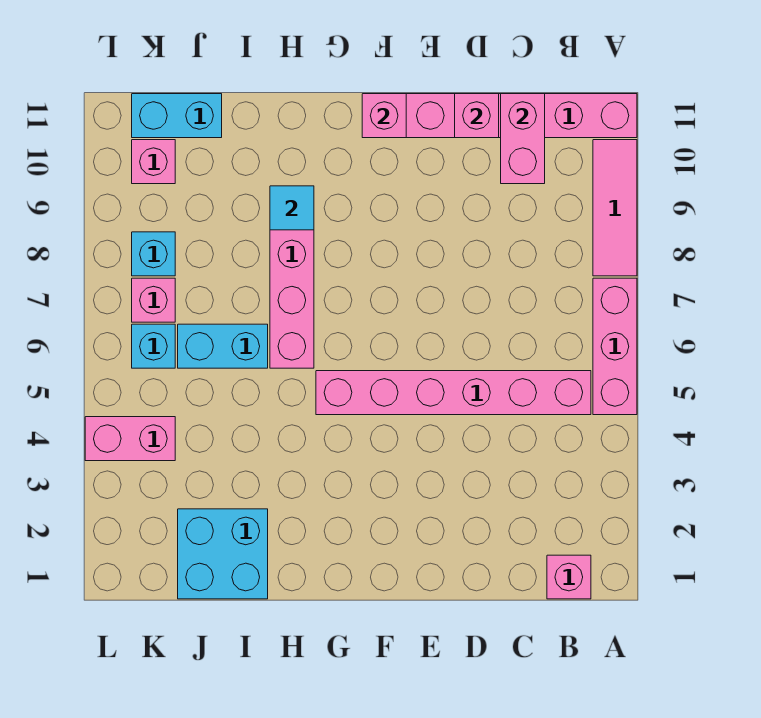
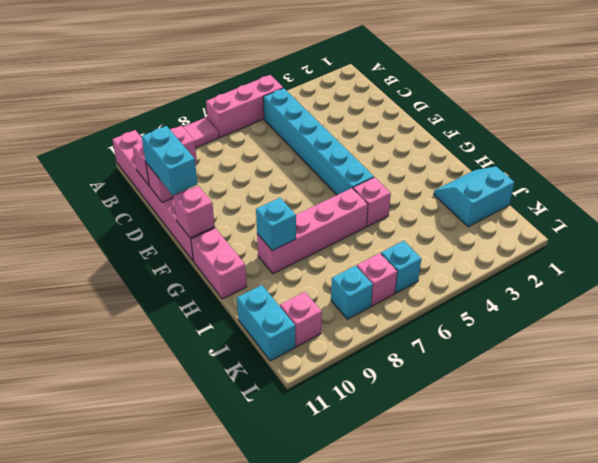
pink 1x1 brick [547,555,591,599] -> pink 1x1 brick moved to [353,177,391,226]
pink 1x6 brick [316,371,591,415] -> cyan 1x6 brick [263,88,374,195]
cyan 1x1 tile [270,186,314,230] -> cyan 1x1 brick [256,198,296,251]
cyan 2x2 brick [178,509,268,599] -> cyan 2x2 slope [434,167,514,227]
cyan 1x2 brick [178,324,268,368] -> cyan 1x2 brick moved to [142,126,197,195]
pink 1x2 brick [85,417,175,461] -> pink 1x2 brick moved to [191,228,247,299]

